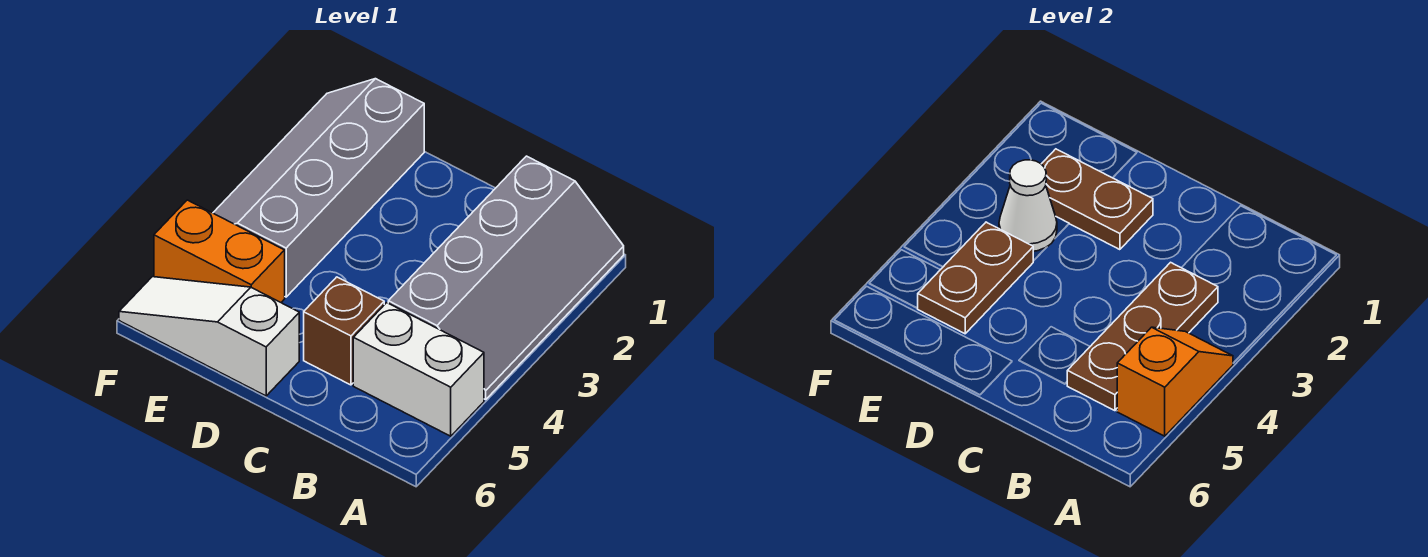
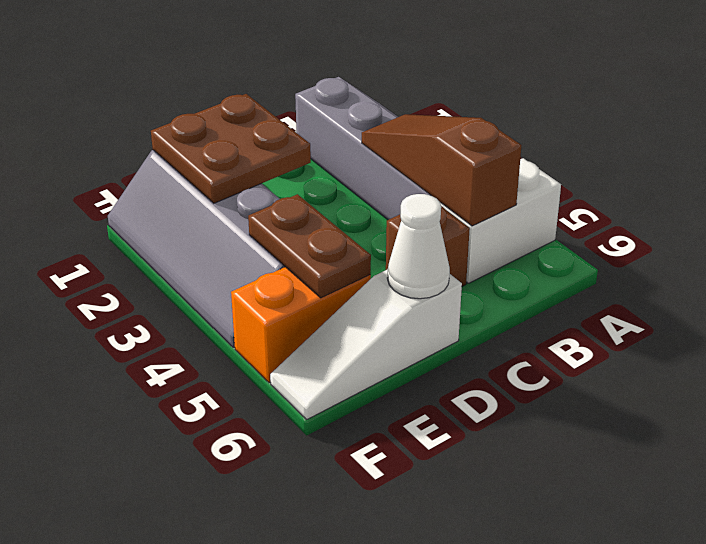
orange 1x2 slope [1117,327,1233,436] -> none
brown 1x3 plate [1067,262,1218,411] -> brown 1x3 slope [362,114,521,226]
brown 1x2 plate [1042,149,1153,250] -> brown 2x2 plate [151,94,311,203]
white 1x1 cone [999,160,1057,251] -> white 1x1 cone moved to [387,194,450,299]

